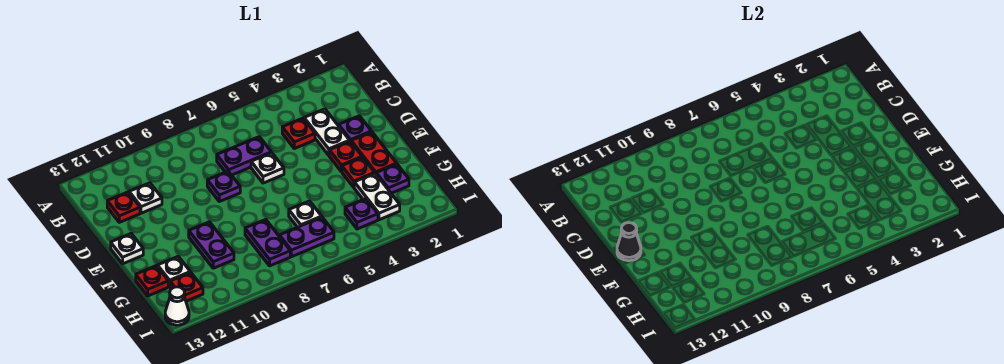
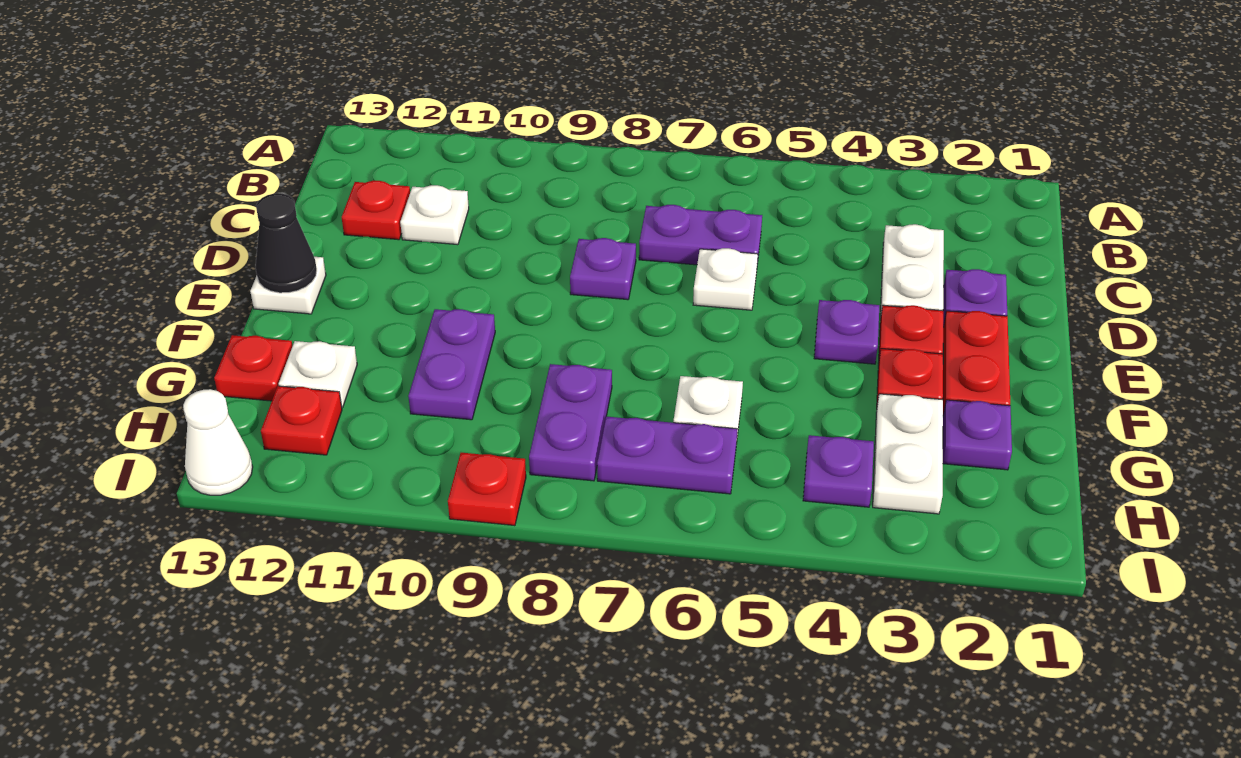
red 1x1 plate [282,118,315,149] -> red 1x1 plate moved to [448,453,526,526]
none -> purple 1x1 plate [814,300,879,364]

